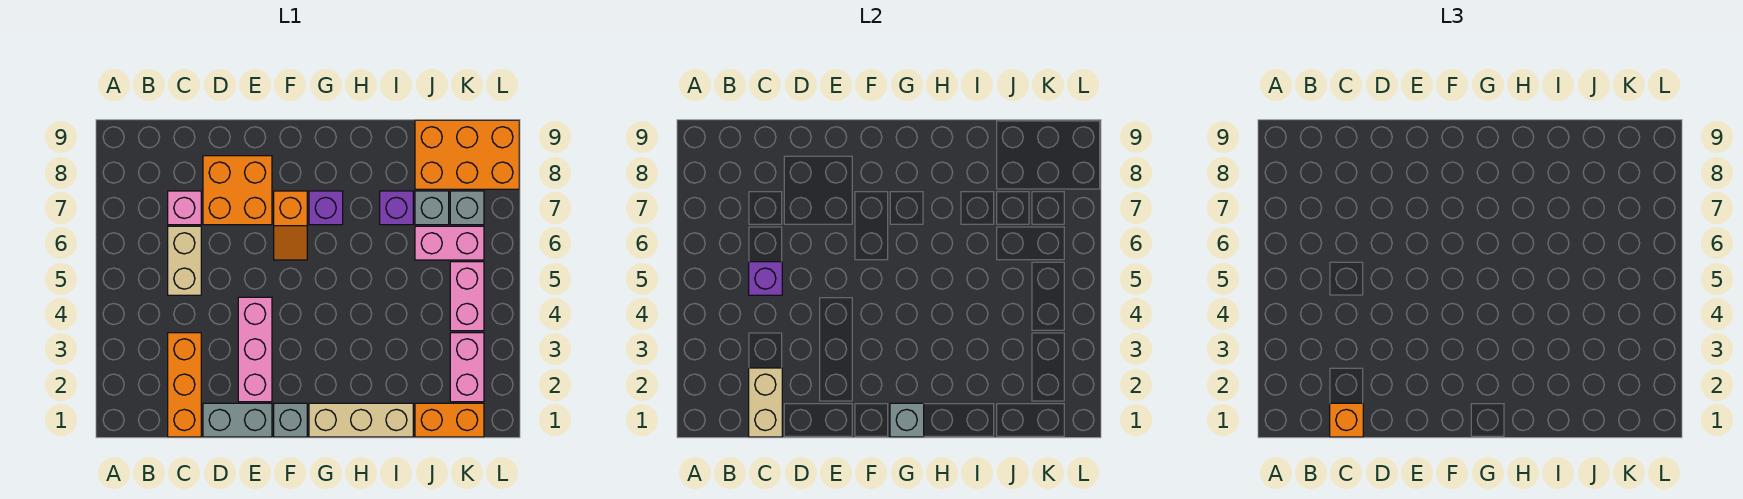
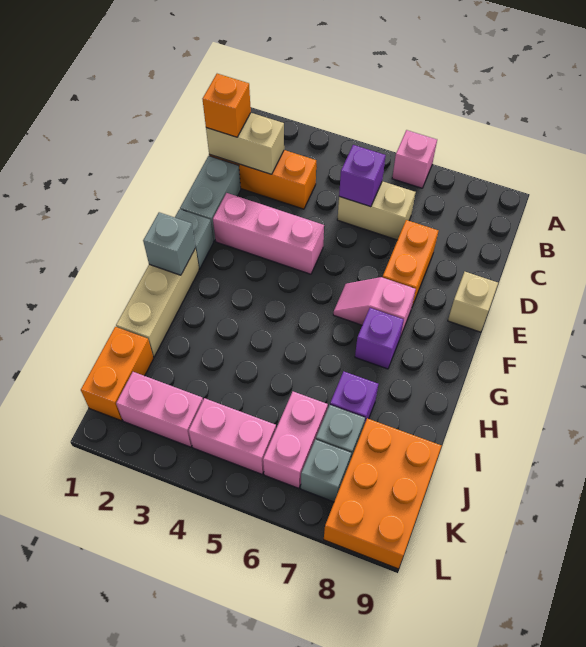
pink 1x1 brick [168,191,201,225] -> pink 1x1 brick moved to [392,130,437,188]
orange 2x2 brick [203,156,272,225] -> orange 1x2 brick [383,220,438,306]
none -> tan 1x1 brick [448,272,498,332]
orange 1x2 slope [274,191,307,260] -> pink 1x2 slope [333,277,416,337]

